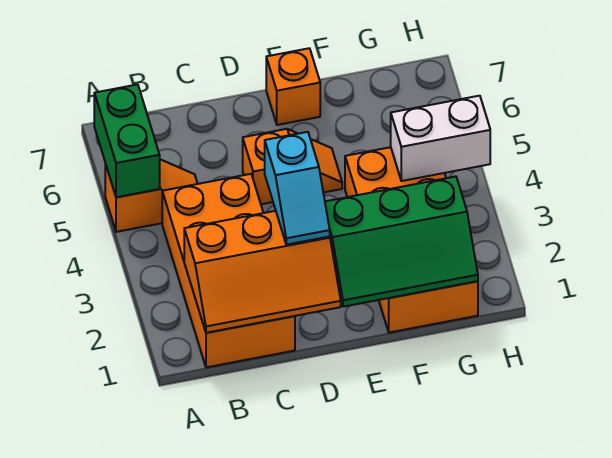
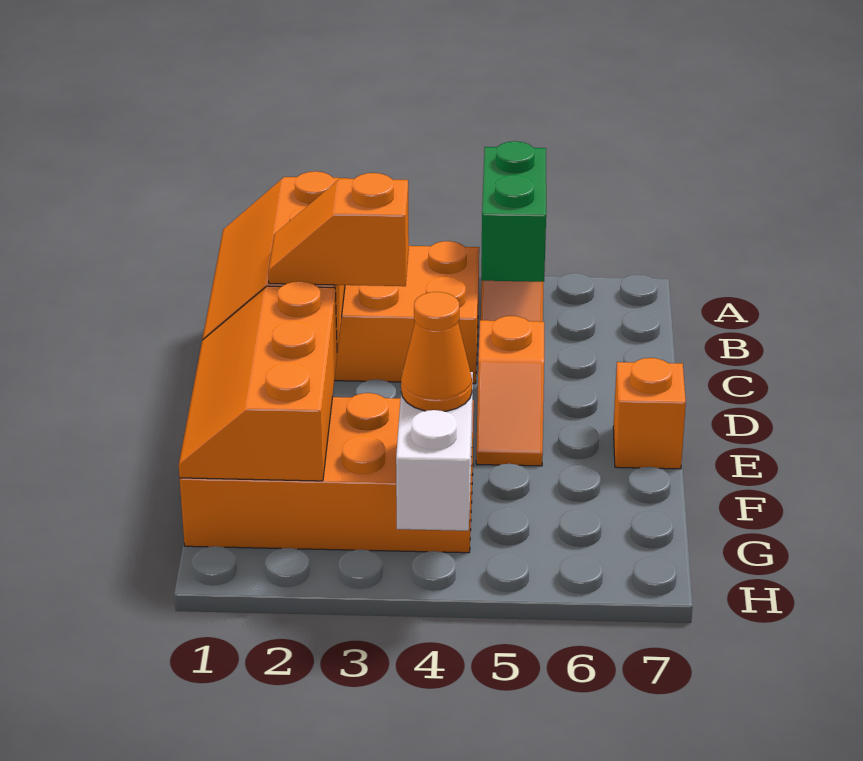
green 1x2 brick [94,84,160,197] -> green 1x2 brick turned to [481,141,546,282]
cyan 1x2 slope [265,132,330,245] -> orange 1x2 slope [268,173,409,286]
green 2x3 slope [325,177,478,307] -> orange 2x3 slope [179,281,337,481]
none -> orange 1x1 cone [401,292,472,411]

